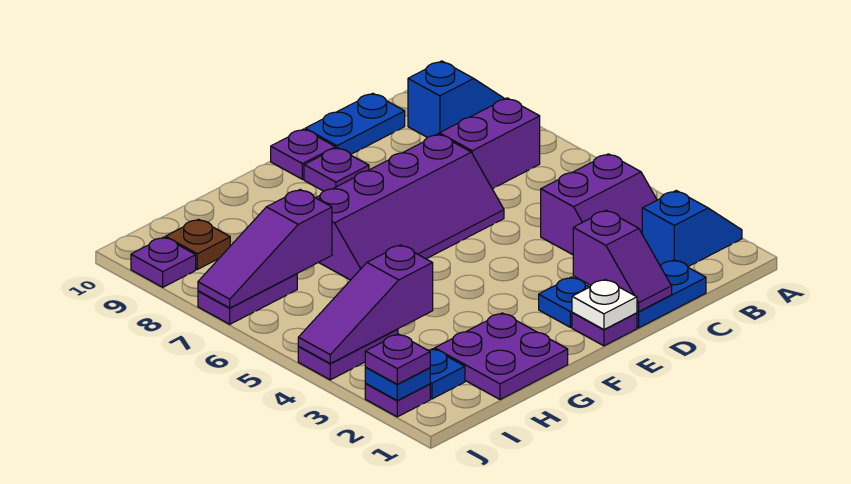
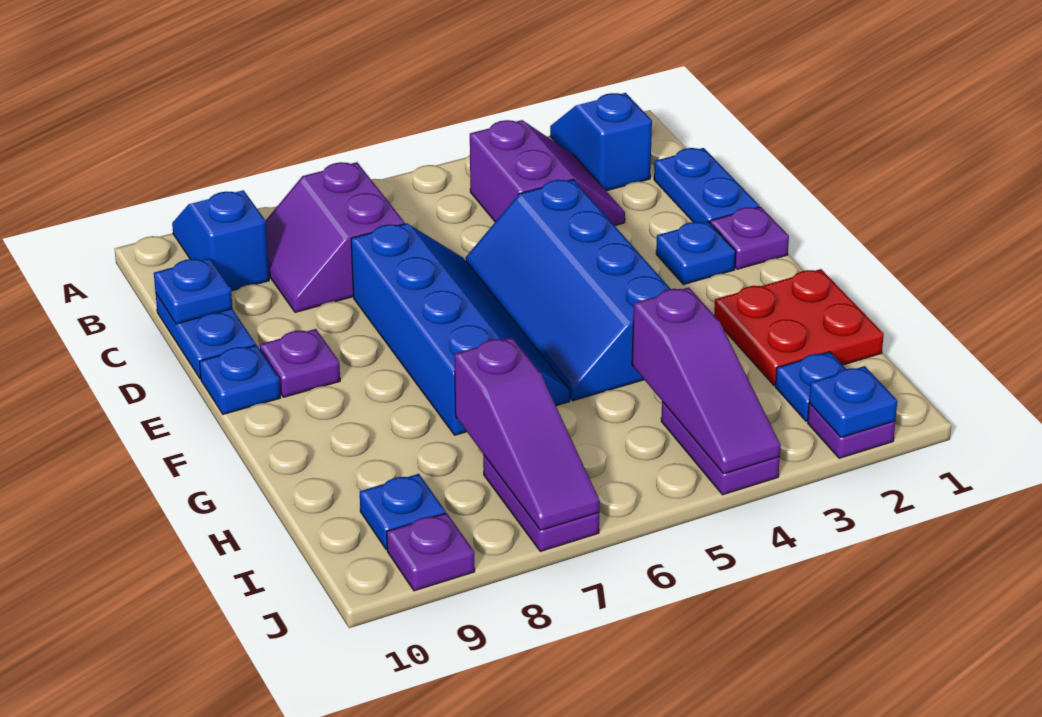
none -> blue 1x1 plate [154,258,233,324]
purple 1x2 slope [573,211,672,312] -> none
none -> blue 2x4 slope [466,179,670,401]
purple 2x4 slope [316,134,504,280] -> blue 2x4 slope [351,223,570,435]
white 1x1 plate [572,280,637,330] -> none
purple 1x1 plate [271,129,335,179] -> blue 1x1 plate [199,345,280,414]
purple 2x2 plate [435,313,568,400] -> red 2x2 plate [714,269,884,386]
brown 1x1 plate [166,219,230,269] -> blue 1x1 plate [360,474,446,550]
purple 1x1 plate [365,334,430,384] -> none

